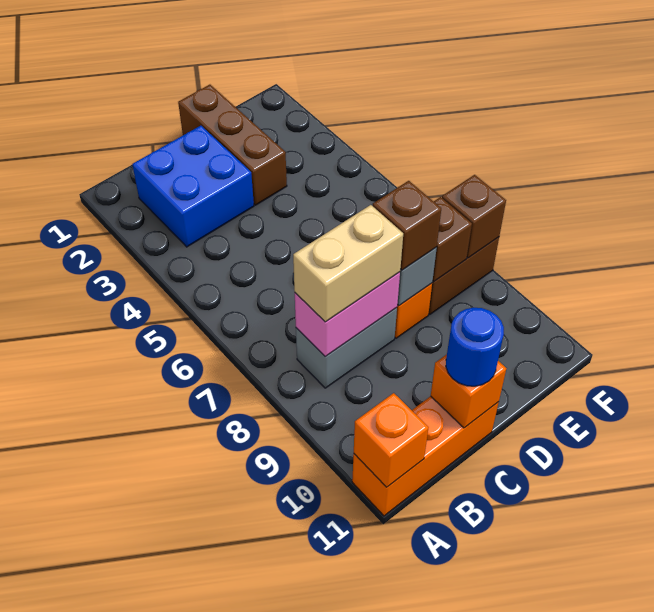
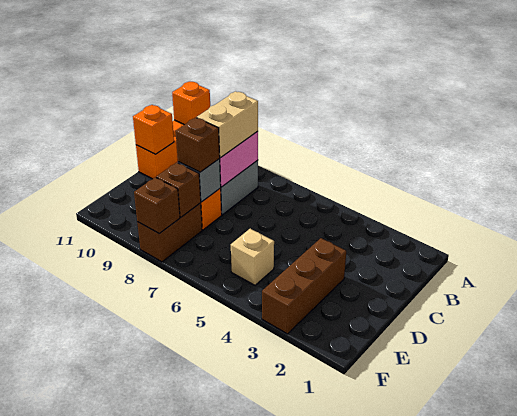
blue 2x2 brick [132,126,254,247] -> none
blue 1x1 round brick [446,308,504,386] -> none
brown 1x3 brick [178,85,287,205] -> brown 1x3 brick turned to [262,238,346,334]
none -> tan 1x1 brick [231,229,274,285]

